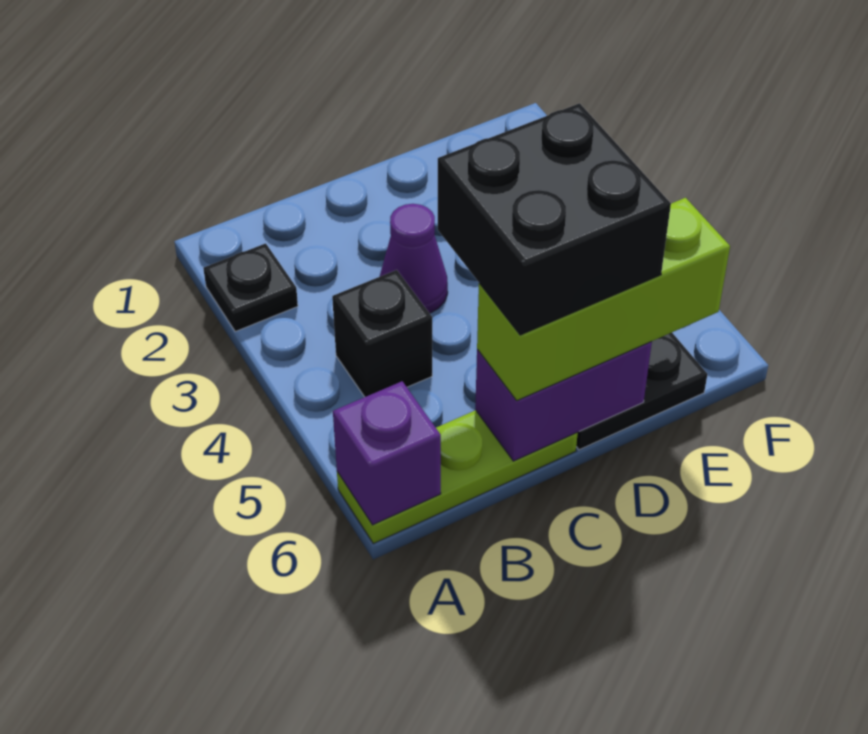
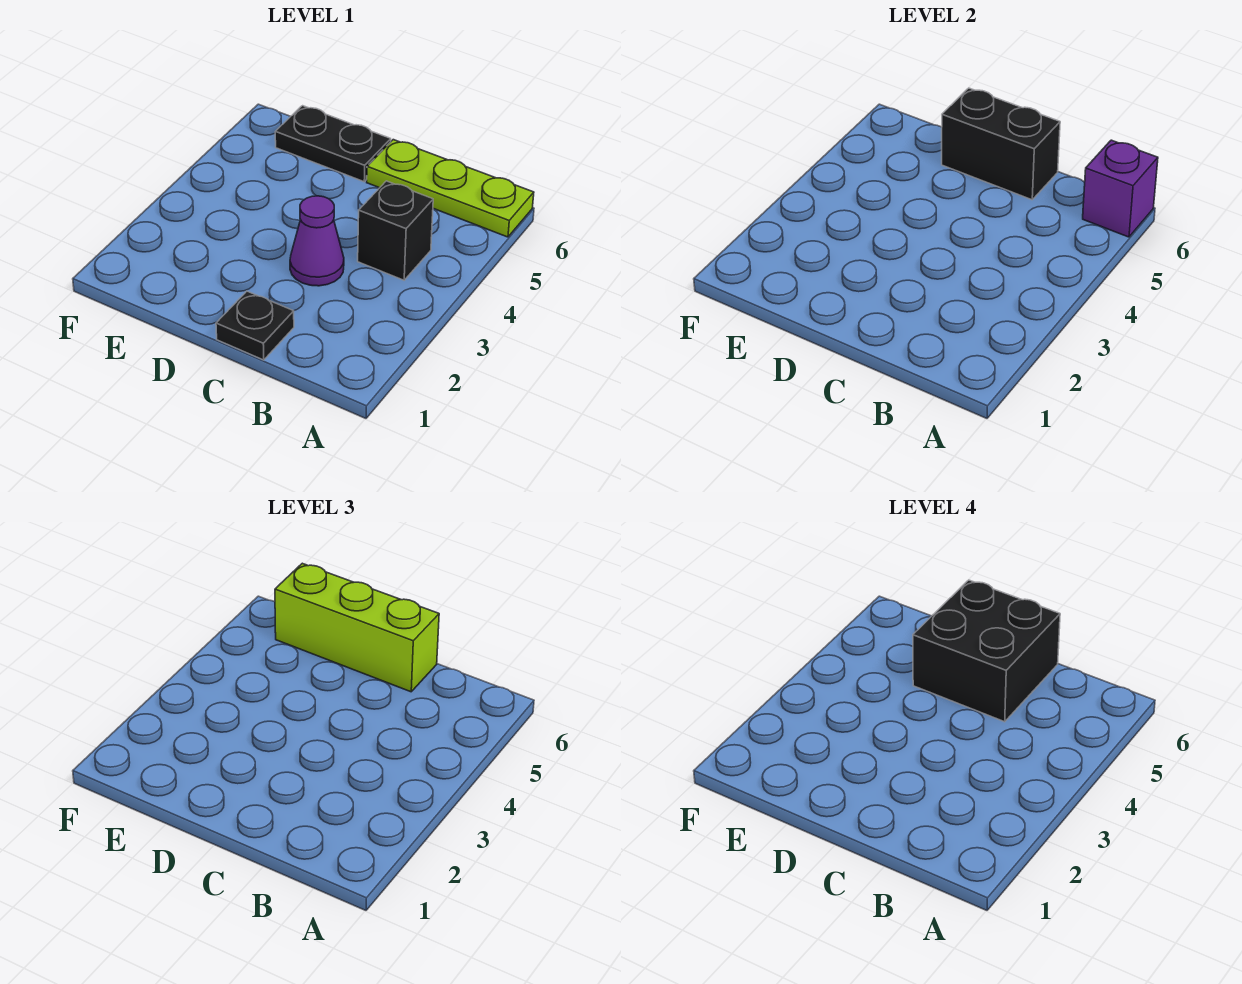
black 1x1 plate [203,243,298,332] -> black 1x1 plate moved to [216,291,294,360]
purple 1x2 brick [475,341,652,461] -> black 1x2 brick [942,88,1060,200]

